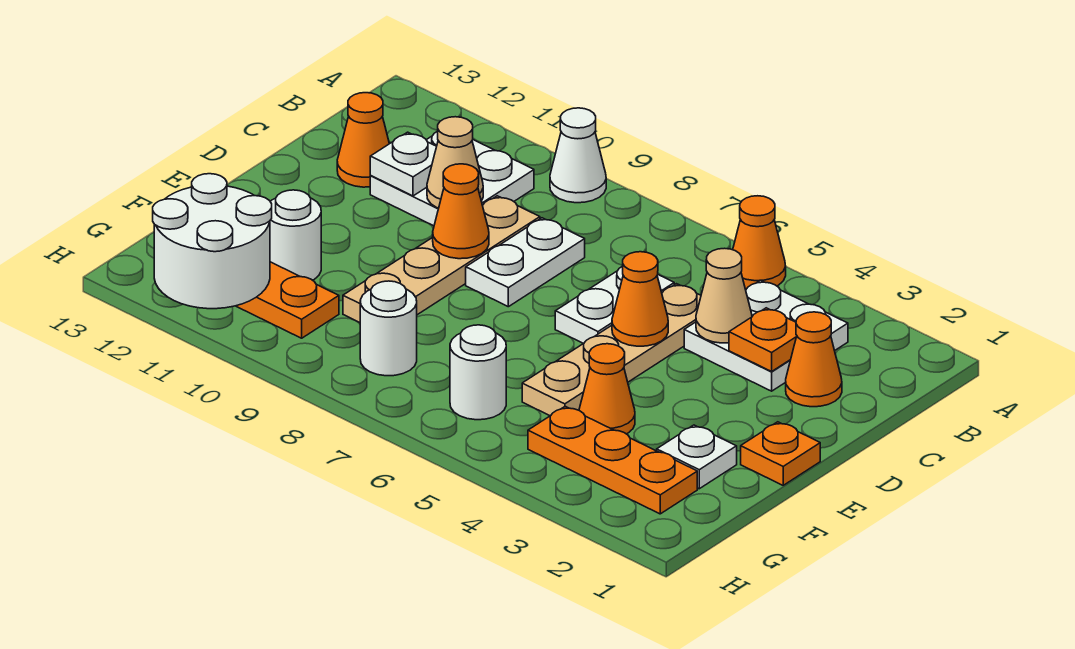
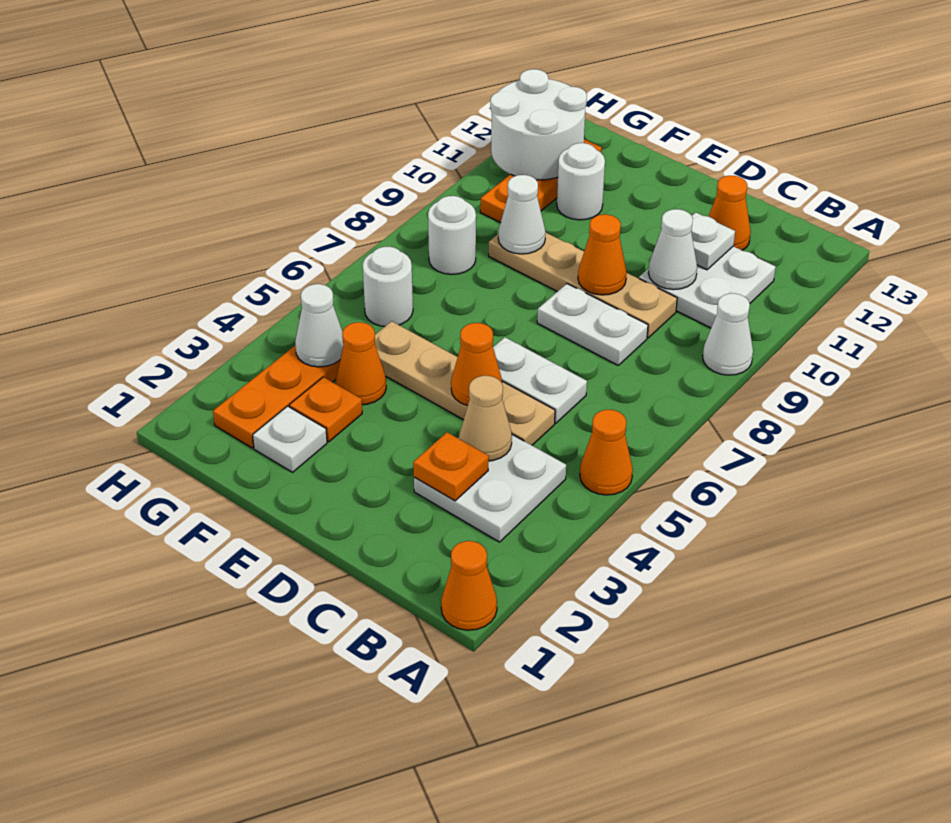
orange 1x1 cone [786,312,842,407] -> orange 1x1 cone moved to [441,541,497,630]
tan 1x1 cone [427,117,483,208] -> white 1x1 cone [648,209,697,290]
orange 1x1 plate [741,422,820,485] -> orange 1x1 plate moved to [289,377,362,442]
none -> white 1x1 cone [498,175,546,254]
none -> white 1x1 cone [295,284,343,367]

